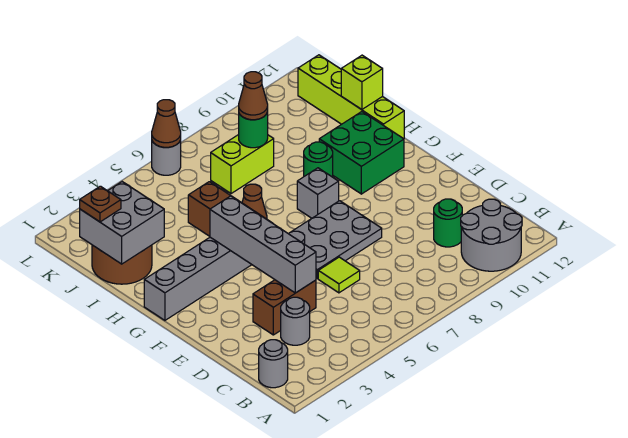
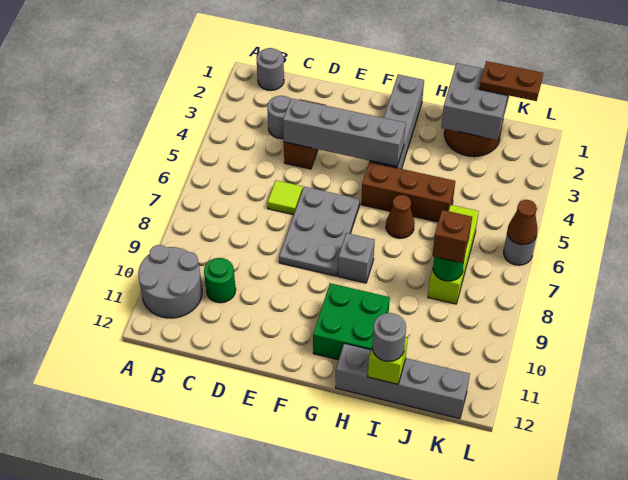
green 1x1 round brick [304,142,333,177] -> none
lime 1x4 brick [298,55,404,139] -> grey 1x4 brick [336,343,470,419]
none -> grey 1x1 round brick [372,313,406,361]
brown 1x1 plate [80,186,121,222] -> brown 1x2 plate [479,61,543,101]
lime 1x2 brick [211,135,274,194] -> lime 1x3 brick [428,205,479,304]
brown 1x1 cone [239,72,268,120] -> brown 1x1 brick [432,210,472,263]

